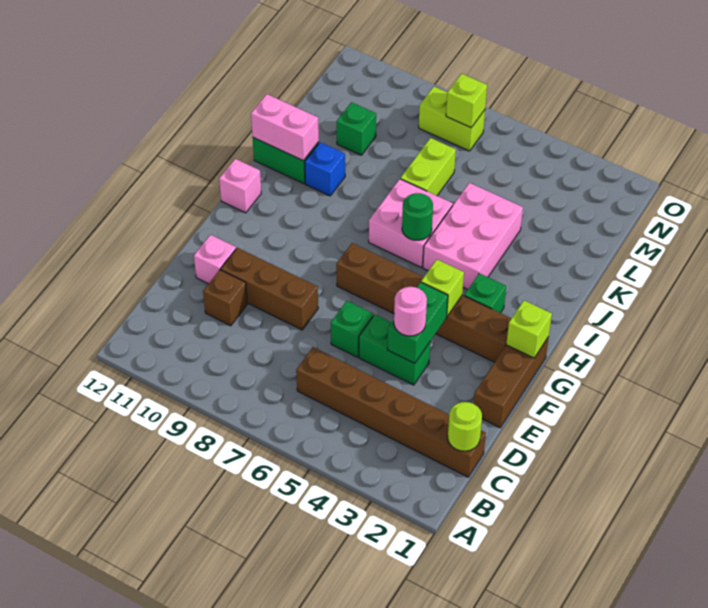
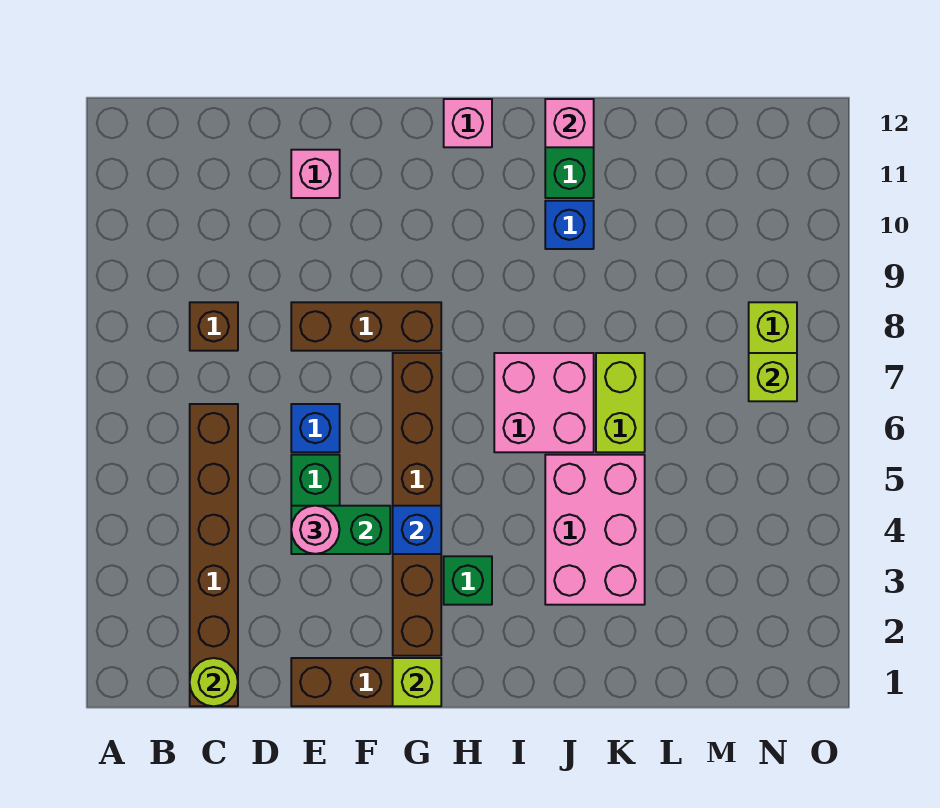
brown 1x1 brick [203,270,247,326] -> brown 1x1 brick moved to [190,302,238,351]
green 1x1 brick [331,301,373,357] -> blue 1x1 brick [291,404,340,452]
brown 1x3 brick [221,248,318,330] -> brown 1x3 brick turned to [291,302,441,351]
lime 1x1 brick [421,260,464,316] -> blue 1x1 brick [393,506,441,554]
pink 2x3 brick [423,183,523,289] -> pink 2x3 brick turned to [545,455,645,605]
green 1x1 round brick [402,193,433,240] -> none
pink 1x2 brick [251,94,319,161] -> pink 1x1 brick [545,99,594,147]
lime 1x2 brick [400,138,456,196] -> lime 1x2 brick turned to [596,353,645,452]
green 1x1 brick [337,102,376,155] -> none

